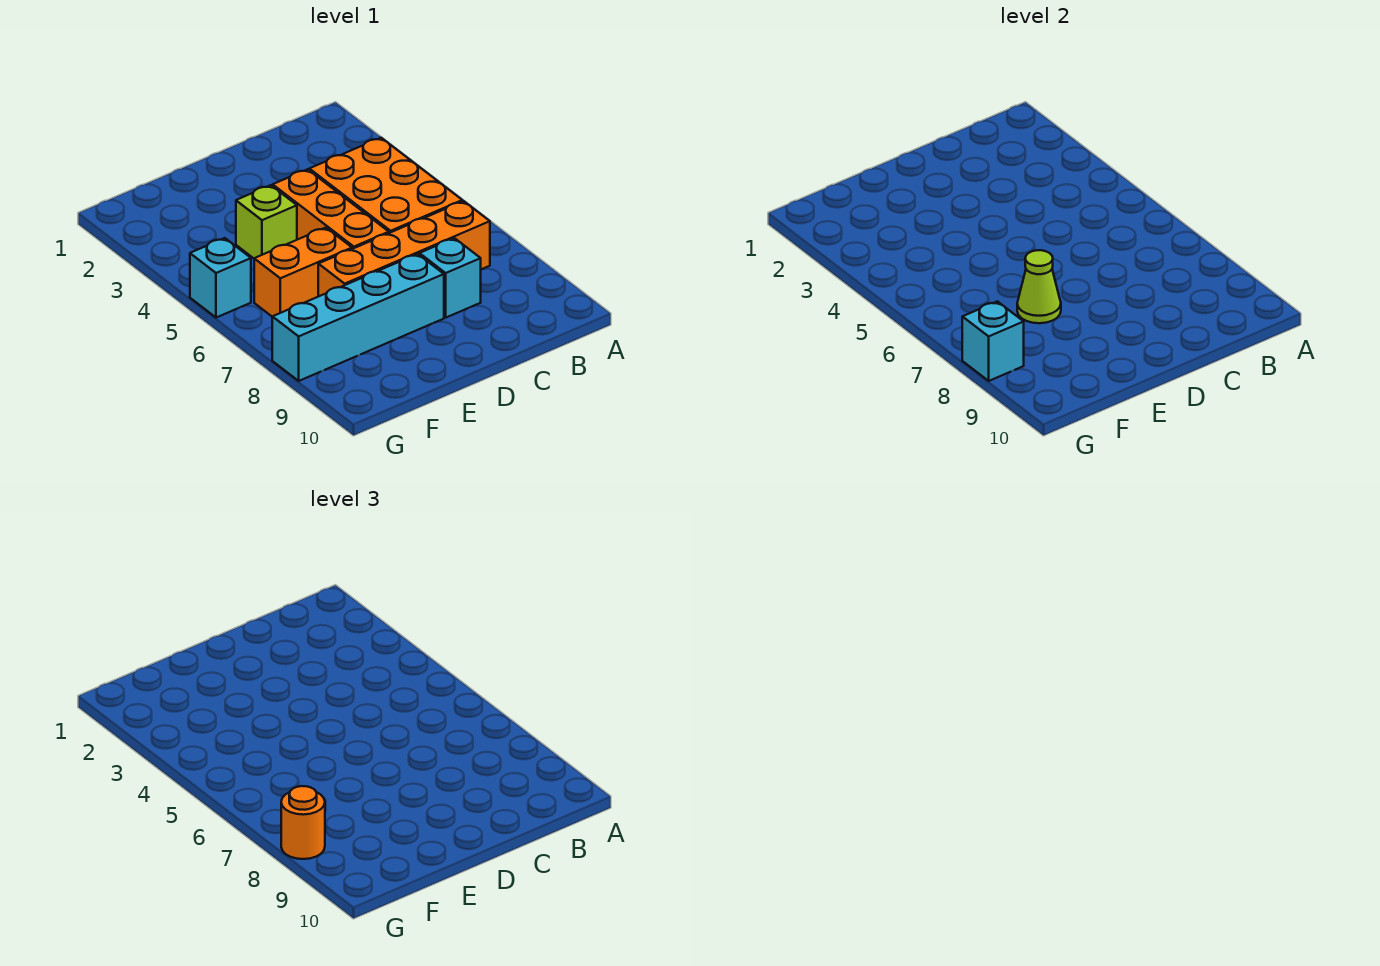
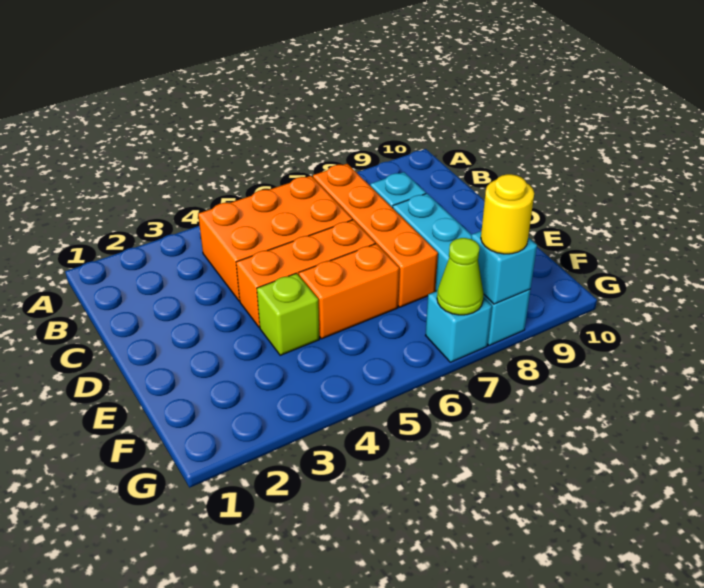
orange 1x2 brick [254,228,352,317] -> orange 1x2 brick turned to [299,244,399,339]
lime 1x1 cone [1017,250,1061,323] -> lime 1x1 cone moved to [437,238,484,315]
cyan 1x1 brick [190,238,251,318] -> cyan 1x1 brick moved to [426,291,492,362]
orange 1x1 round brick [281,786,325,859] -> yellow 1x1 round brick [481,174,534,254]

